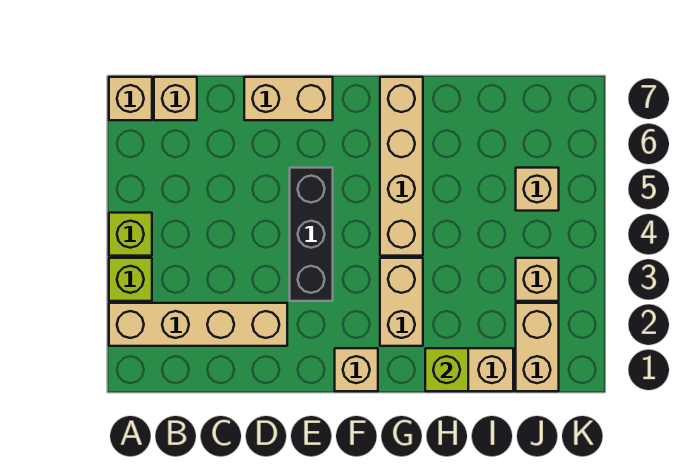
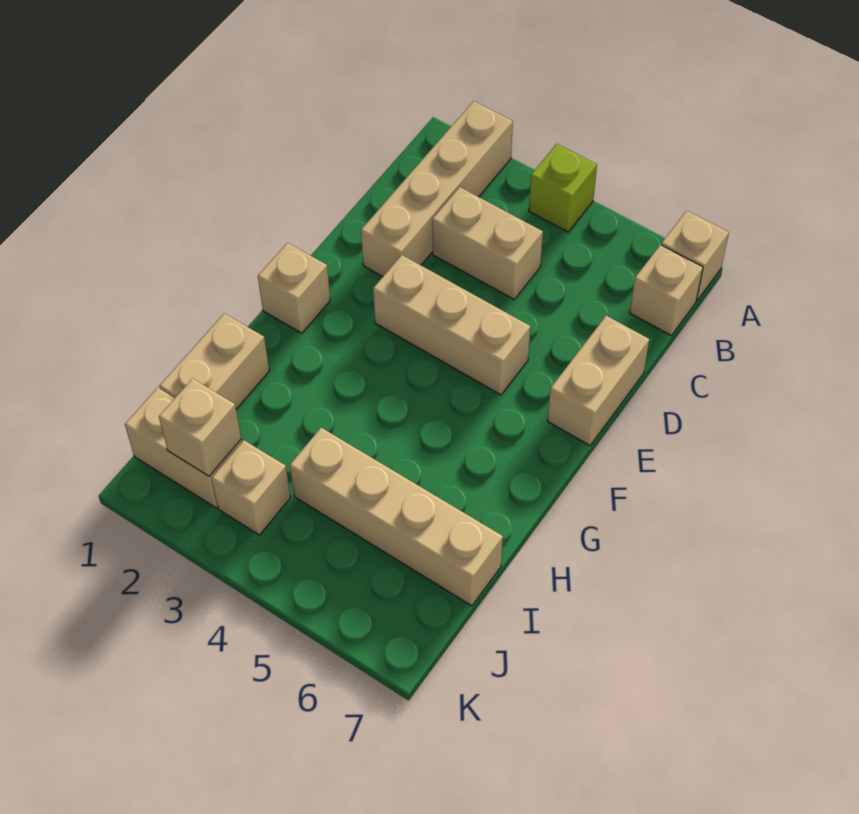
lime 1x1 brick [109,258,152,301] -> none
black 1x3 brick [290,168,333,301] -> tan 1x3 brick [373,255,530,395]
tan 1x2 brick [380,258,423,346] -> tan 1x2 brick moved to [432,187,543,299]
tan 1x4 brick [380,77,423,256] -> tan 1x4 brick moved to [290,428,503,606]
lime 1x1 brick [425,348,468,391] -> none
tan 1x1 brick [516,168,559,211] -> tan 1x1 brick moved to [159,379,241,476]

